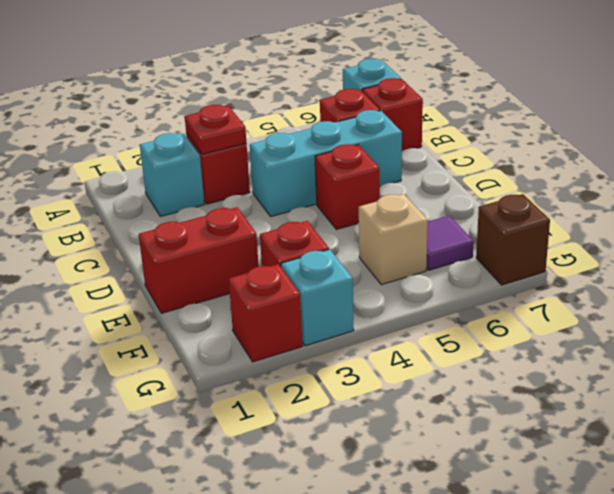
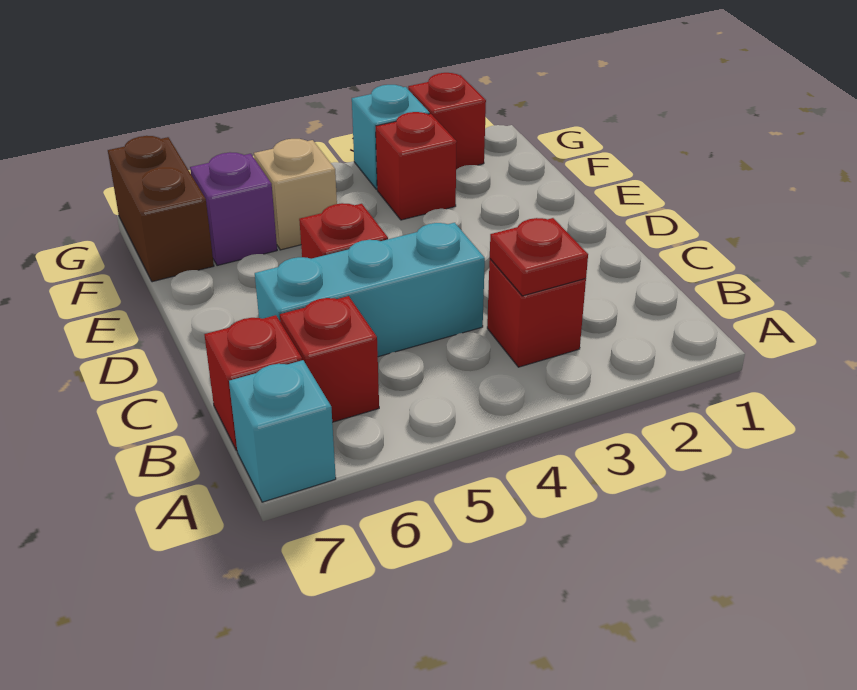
cyan 1x1 brick [140,133,204,216] -> none
red 1x2 brick [139,207,259,313] -> none
purple 1x1 tile [427,216,474,270] -> purple 1x1 brick [190,152,277,266]
brown 1x1 brick [476,194,550,285] -> brown 1x2 brick [108,136,214,282]

